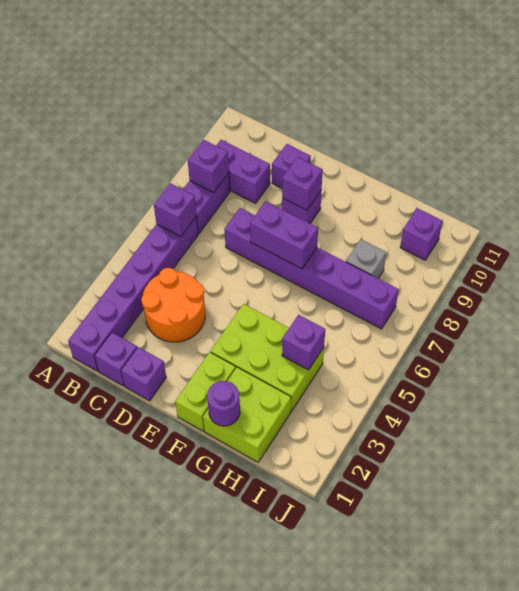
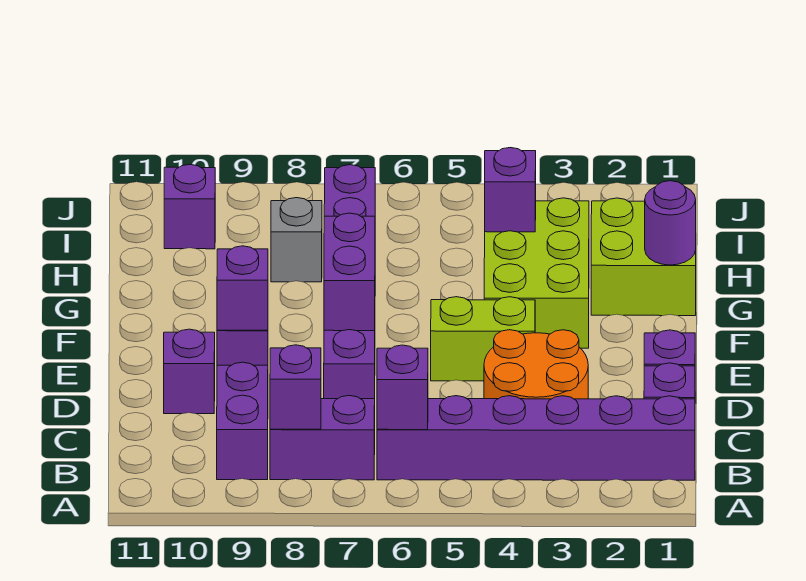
lime 1x2 brick [175,352,236,431] -> lime 1x2 brick moved to [431,297,535,381]

